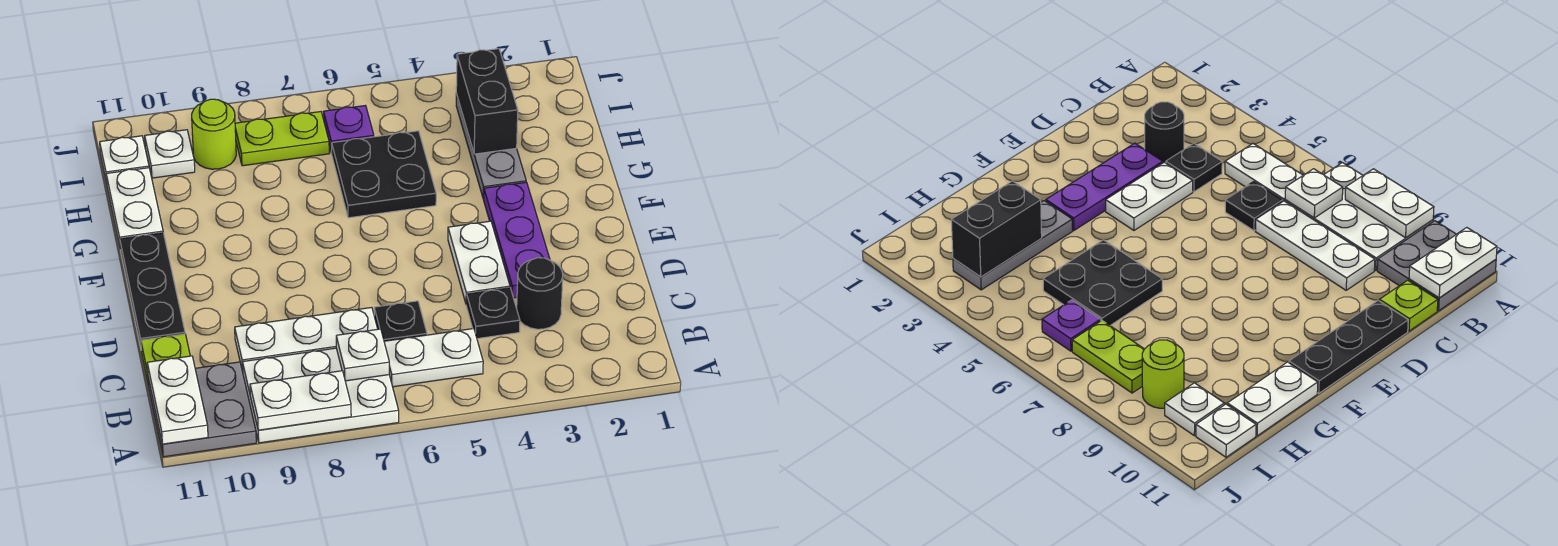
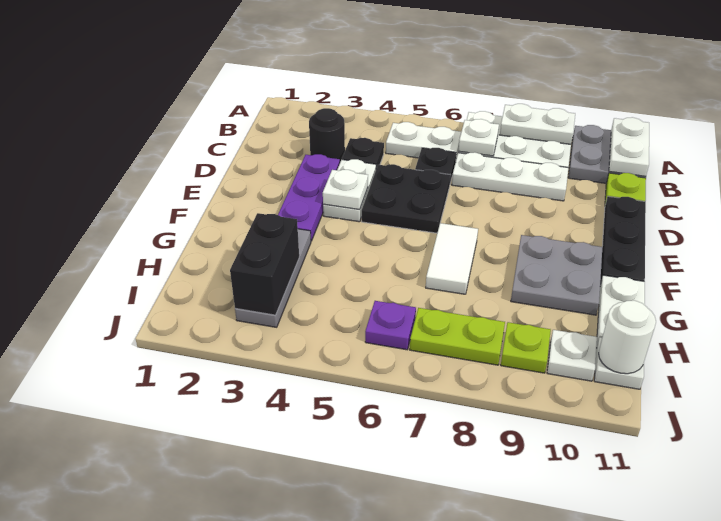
none -> white 1x1 plate [323,170,368,210]
none -> white 1x2 tile [426,223,478,294]
none -> grey 2x2 plate [511,235,602,315]
black 2x2 plate [332,131,436,218] -> black 2x2 plate moved to [362,164,451,233]
lime 1x1 round brick [192,99,236,169] -> lime 1x1 plate [501,322,551,373]
none -> white 1x1 round brick [599,300,656,374]

